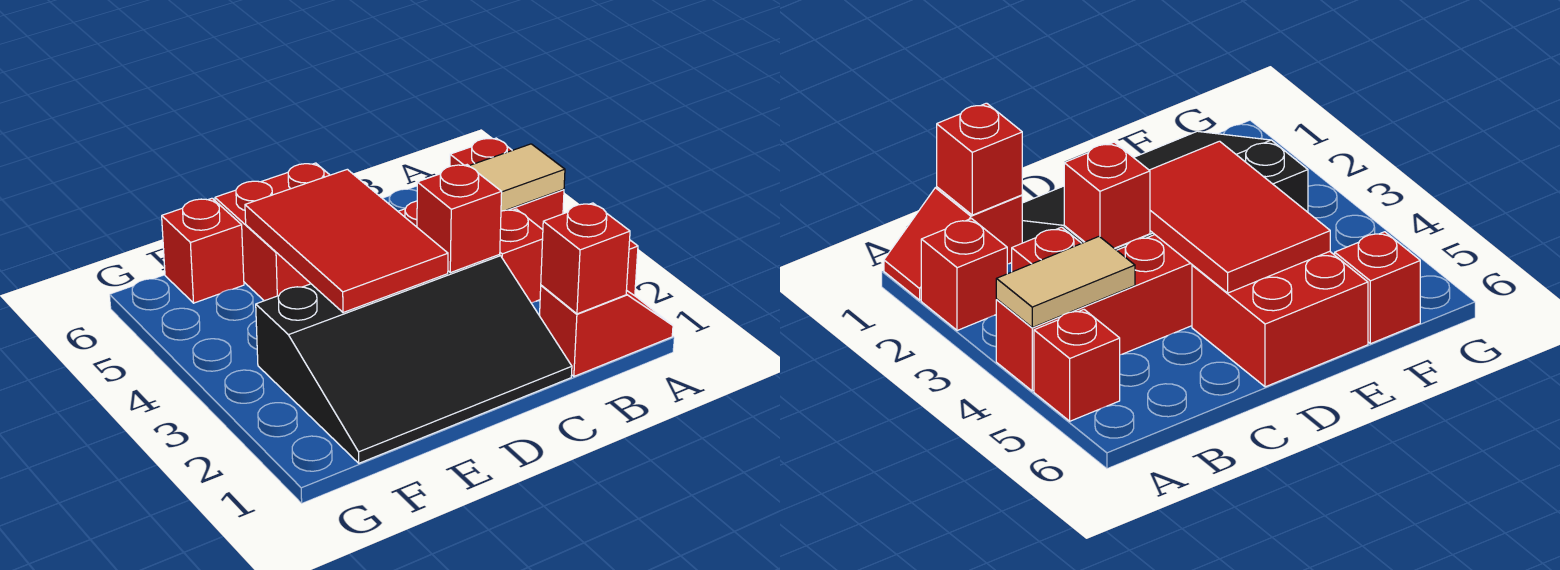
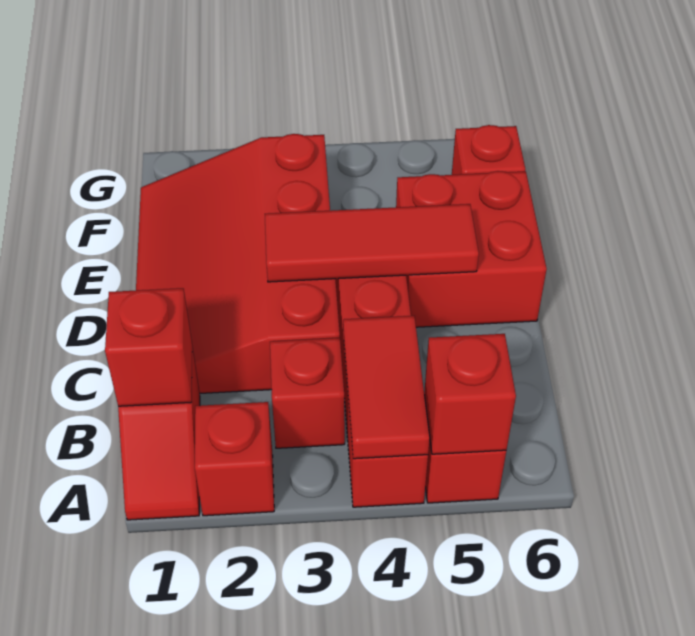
tan 1x2 tile [470,144,565,211] -> red 1x2 tile [343,316,430,459]
black 3x4 slope [256,255,572,463] -> red 3x4 slope [136,134,340,393]
red 1x1 brick [417,165,502,273] -> red 1x1 brick moved to [424,334,516,454]
red 2x3 tile [245,169,448,313] -> red 1x3 tile [265,204,479,282]

